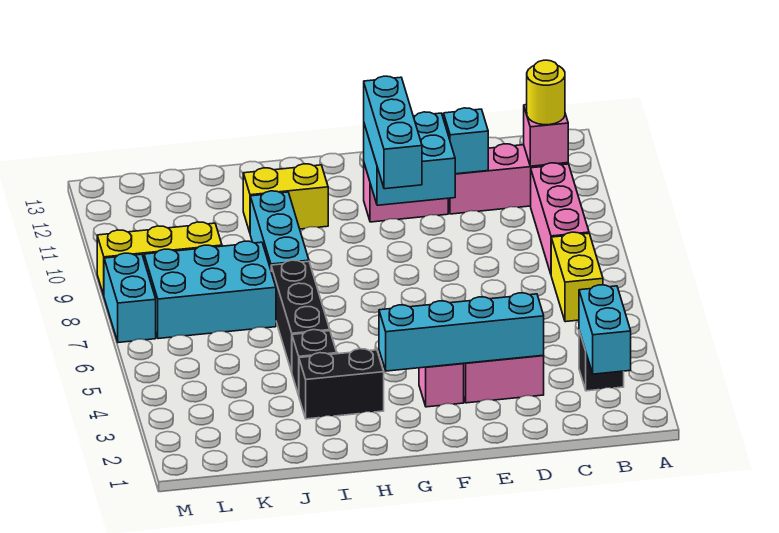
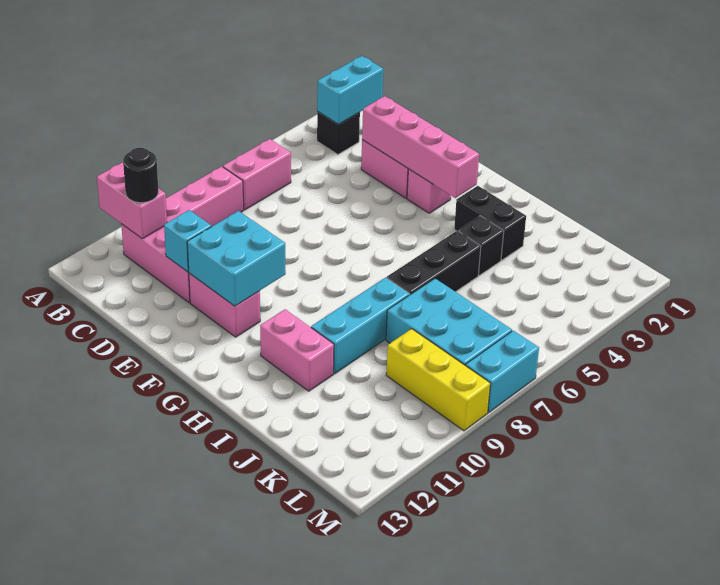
yellow 1x2 brick [551,232,603,322] -> pink 1x2 brick [223,139,291,210]
pink 1x1 brick [524,105,568,166] -> pink 1x2 brick [97,163,167,239]
yellow 1x1 round brick [527,60,565,125] -> black 1x1 round brick [123,148,159,203]
cyan 1x4 brick [379,293,544,371] -> pink 1x4 brick [362,96,479,198]
cyan 1x3 brick [364,76,422,189] -> none
yellow 1x2 brick [243,164,328,232] -> pink 1x2 brick [260,309,334,391]

